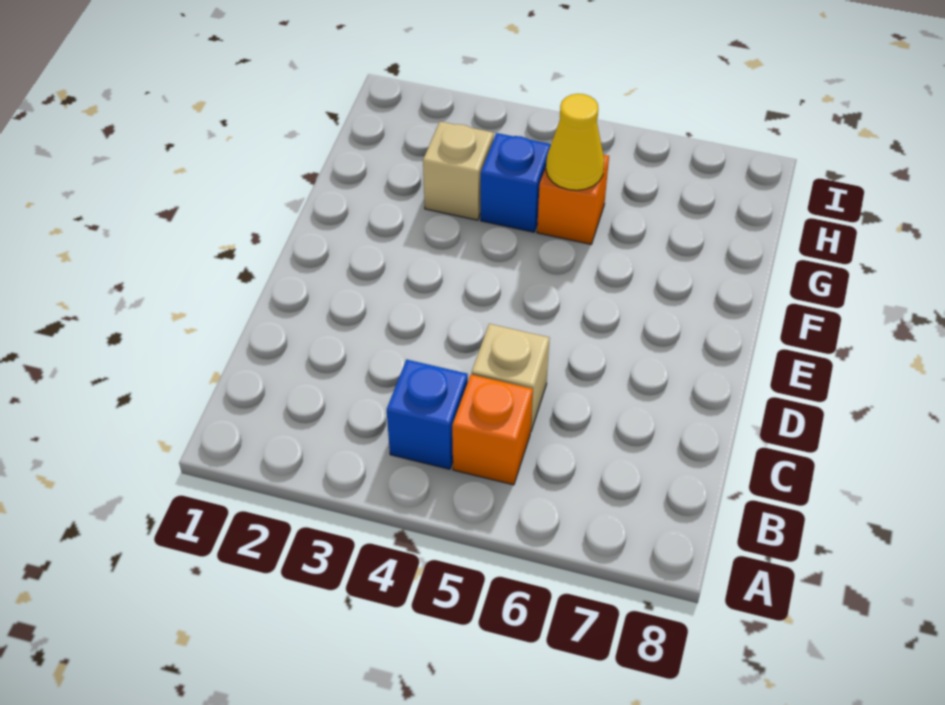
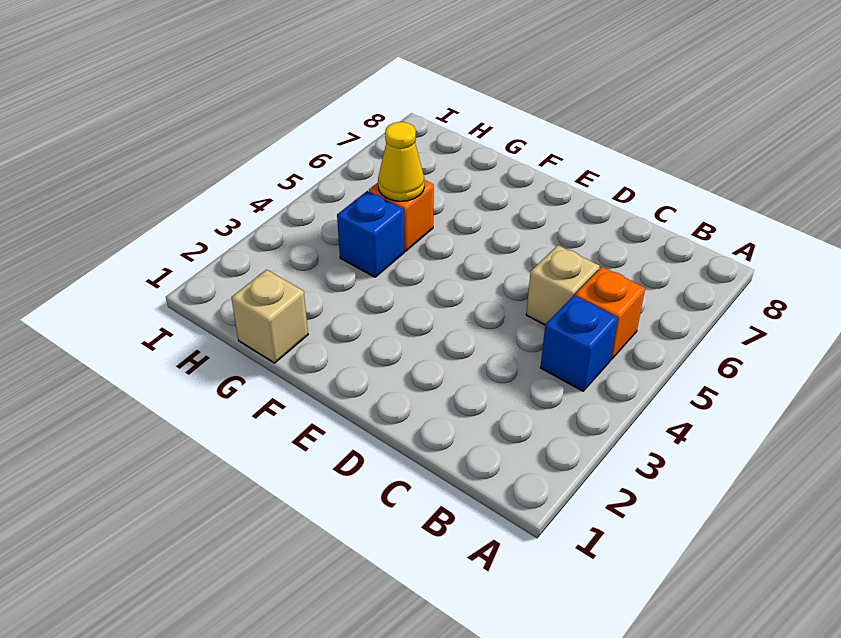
tan 1x1 brick [423,122,494,220] -> tan 1x1 brick moved to [231,270,308,363]

